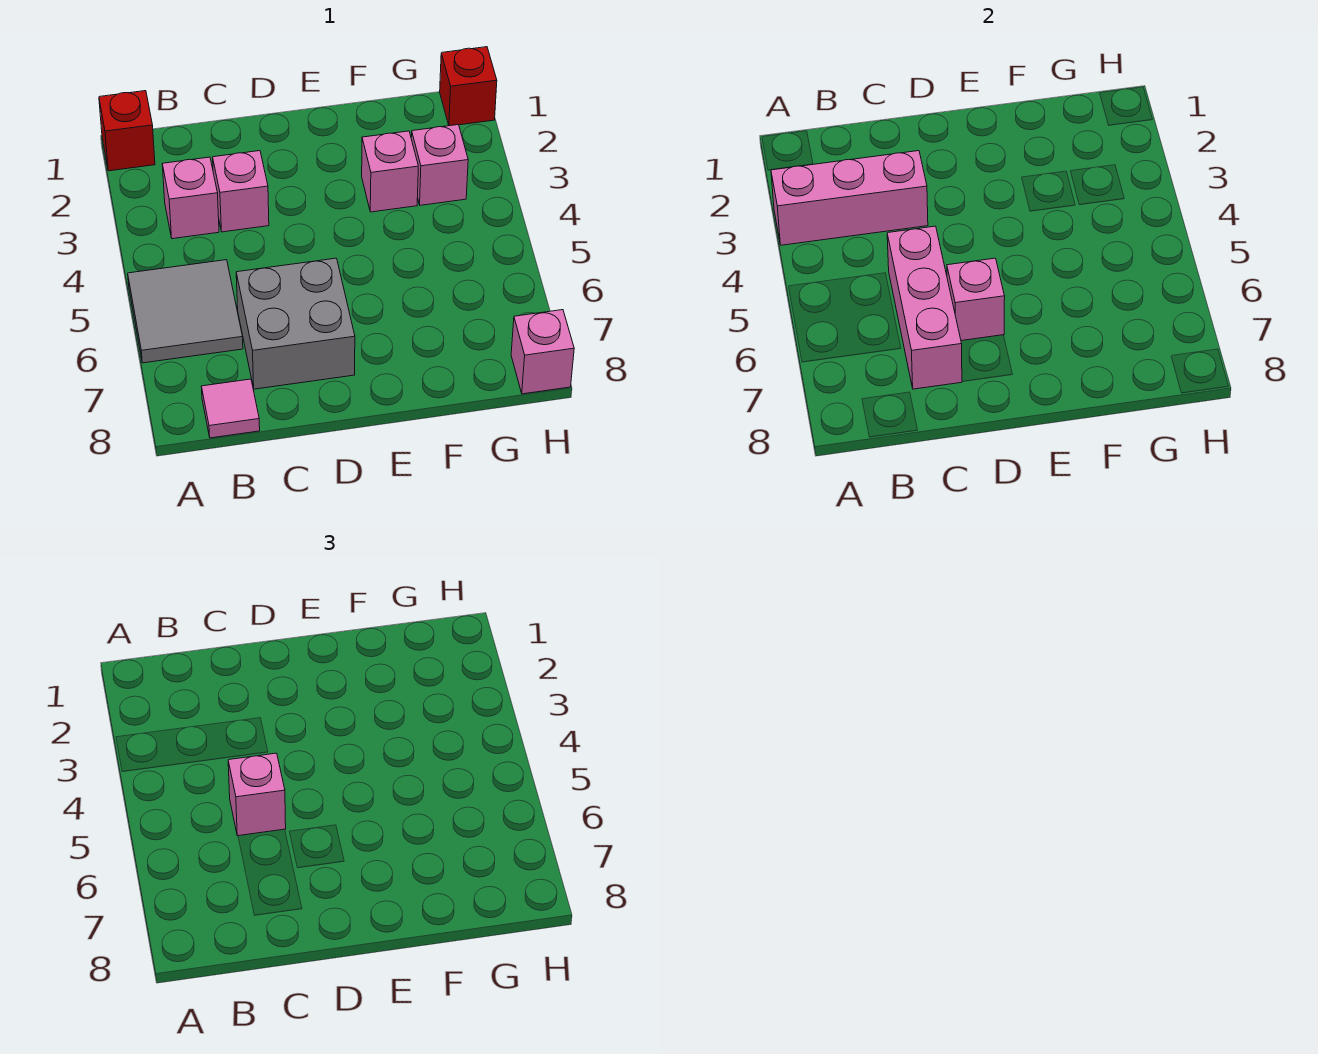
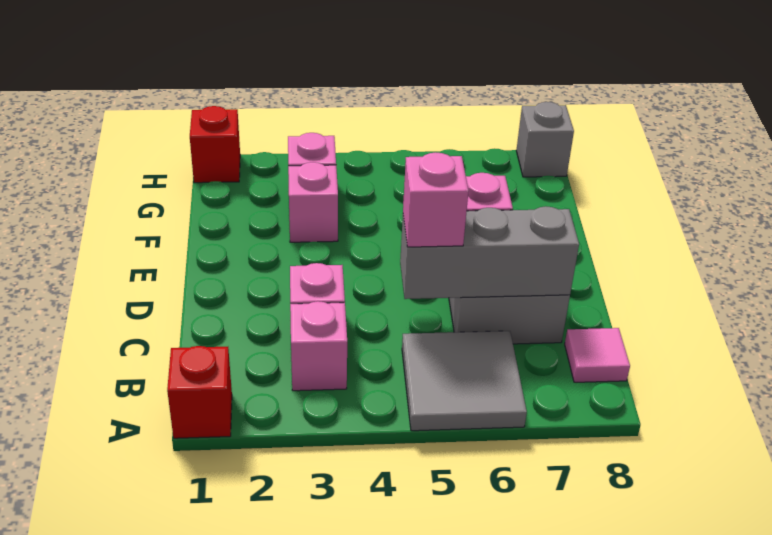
pink 1x3 brick [771,151,928,245] -> none
pink 1x3 brick [887,226,962,389] -> grey 1x3 brick [400,206,579,299]
pink 1x1 brick [511,310,574,394] -> grey 1x1 brick [516,102,574,177]

